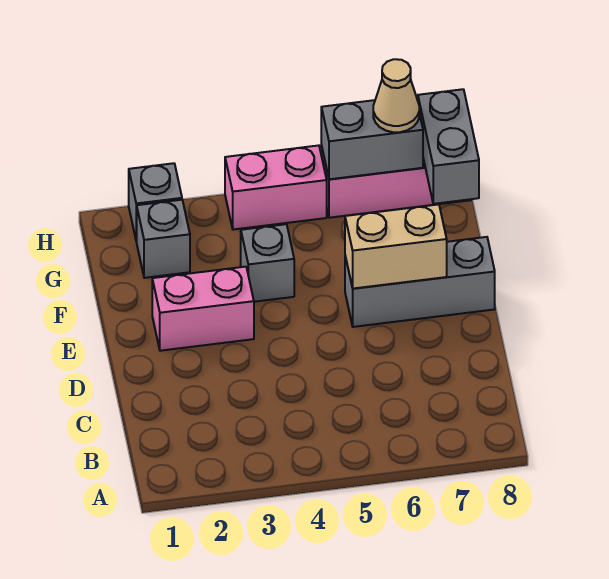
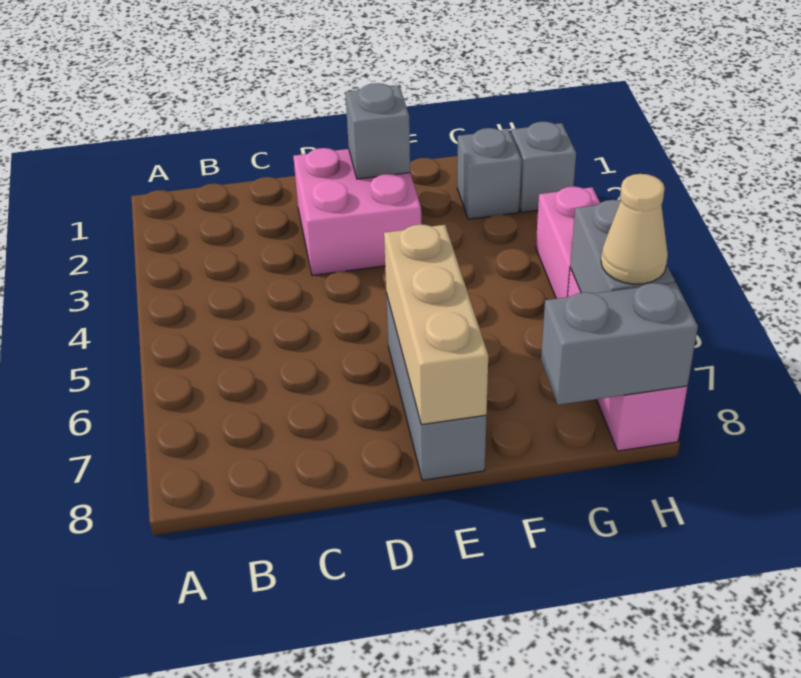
pink 1x2 brick [152,267,254,351] -> pink 2x2 brick [293,148,421,276]
tan 1x2 brick [345,204,447,289] -> tan 1x3 brick [384,224,488,425]
grey 1x1 brick [241,224,294,302] -> grey 1x1 brick moved to [345,83,410,179]

